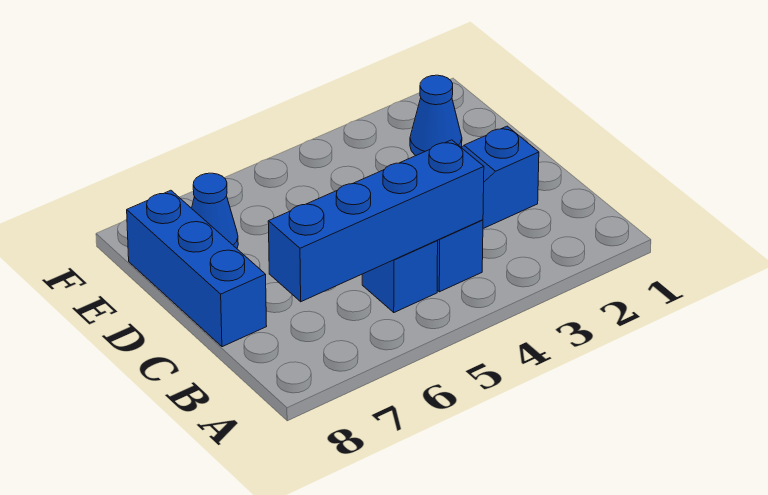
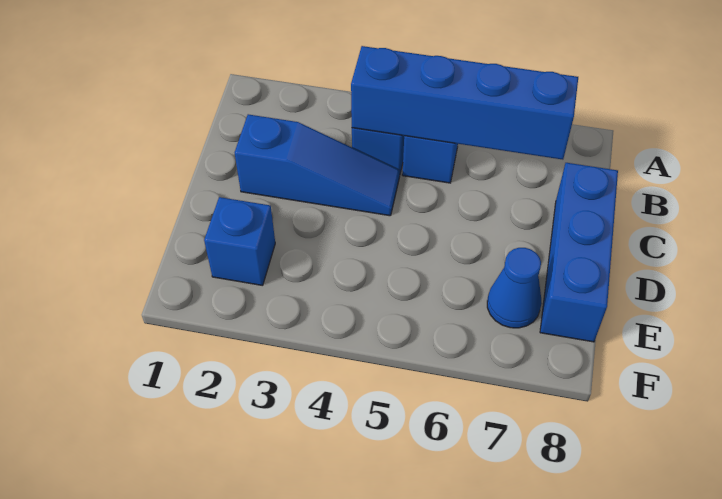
blue 1x1 cone [410,75,462,156] -> blue 1x1 brick [204,197,275,286]

